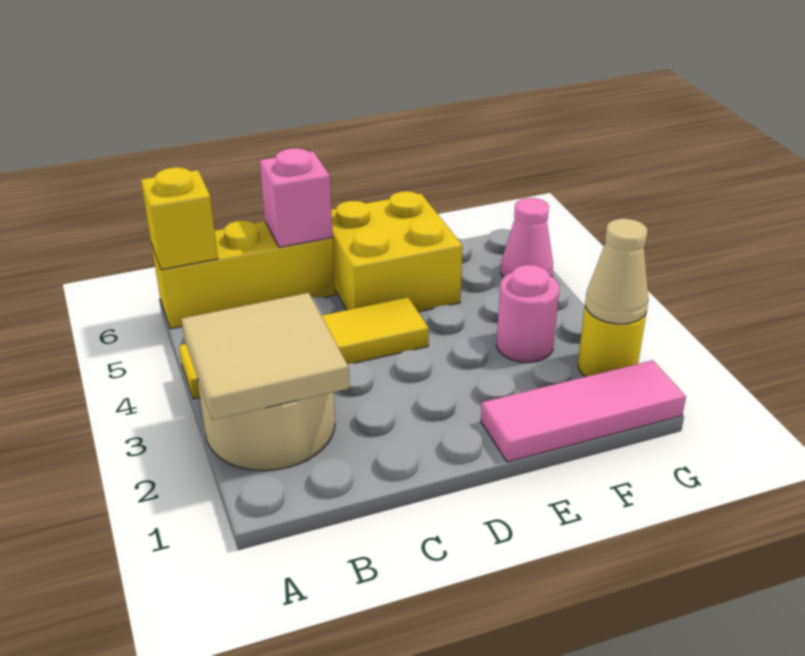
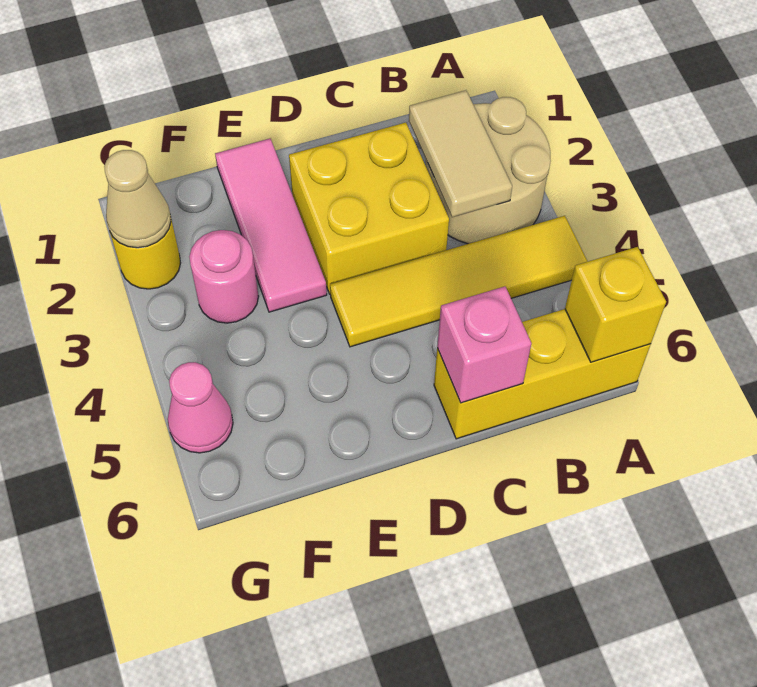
tan 2x2 tile [182,293,349,420] -> tan 1x2 tile [409,90,512,217]
yellow 2x2 brick [331,191,463,312] -> yellow 2x2 brick moved to [289,123,449,294]
pink 1x3 tile [481,360,686,462] -> pink 1x3 tile turned to [215,139,327,312]

